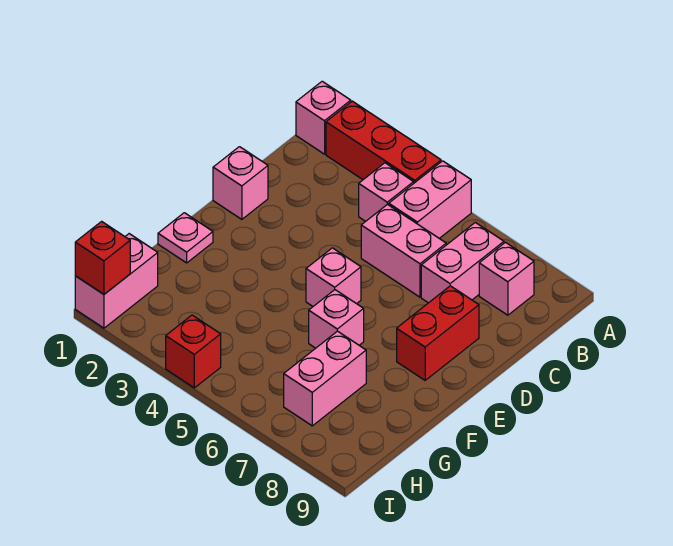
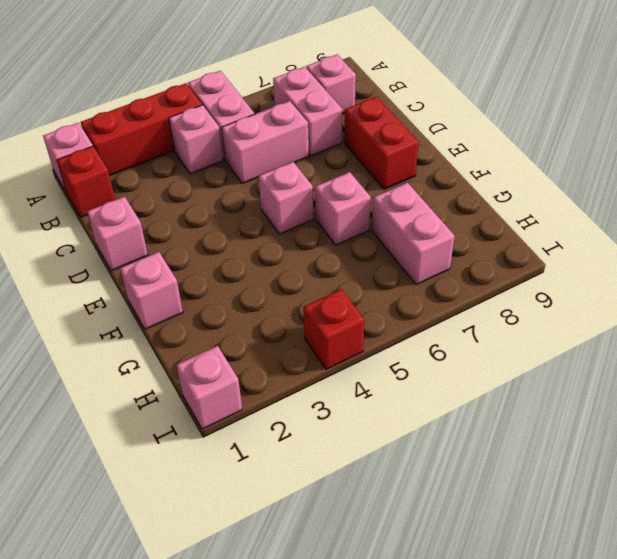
pink 1x1 plate [158,213,213,263] -> pink 1x1 brick [120,252,183,329]
pink 1x2 brick [75,234,158,328] -> pink 1x1 brick [176,346,242,429]
red 1x1 brick [75,221,130,294] -> red 1x1 brick moved to [57,146,115,217]

